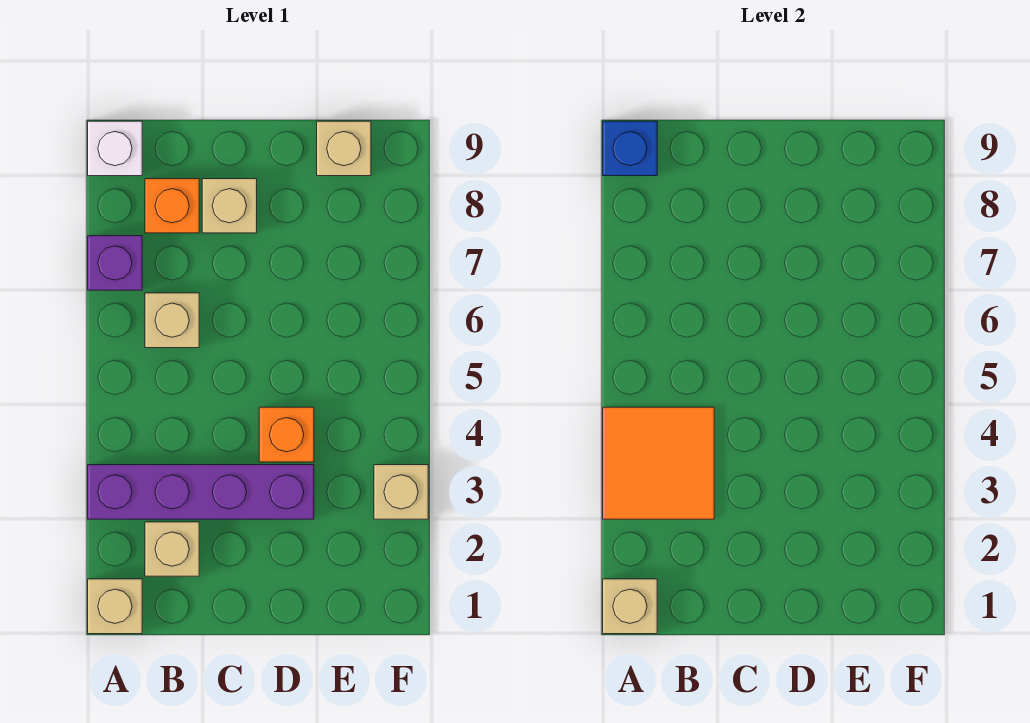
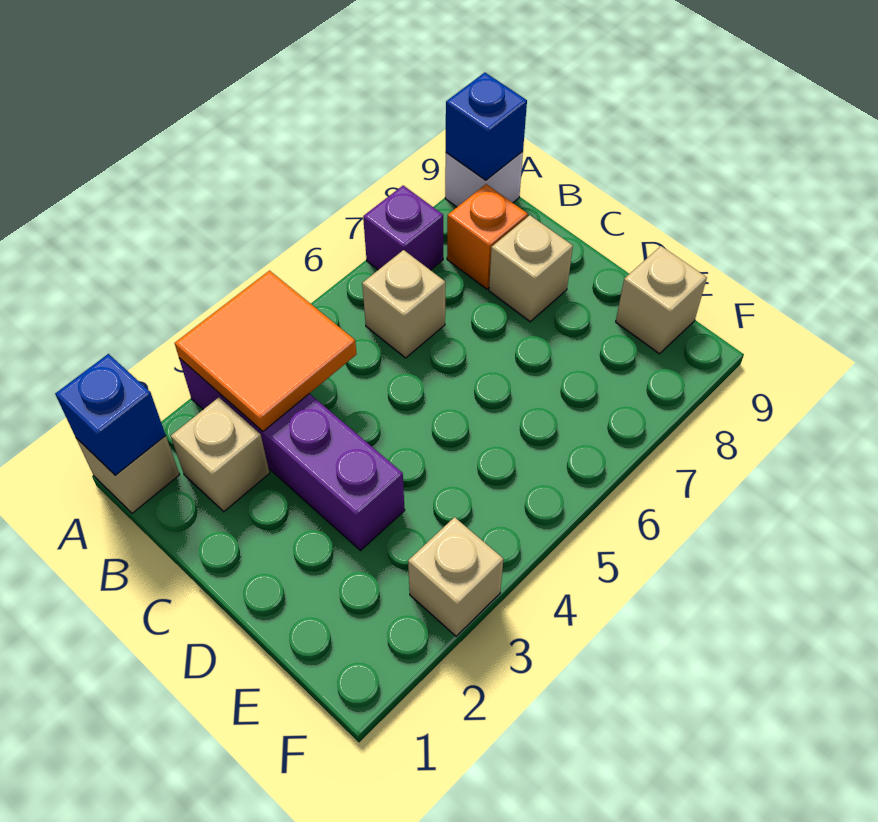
tan 1x1 brick [603,579,657,634] -> blue 1x1 brick [55,354,166,475]
orange 1x1 brick [259,407,314,462] -> none

